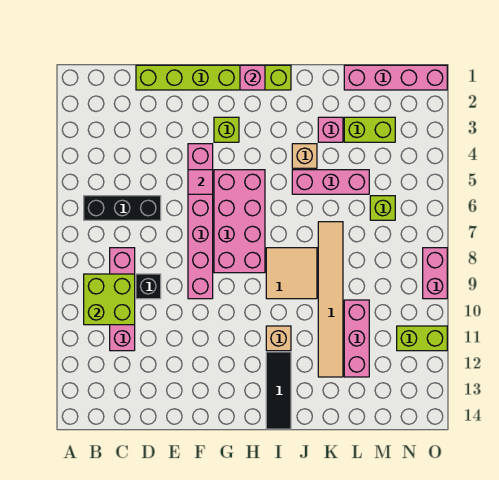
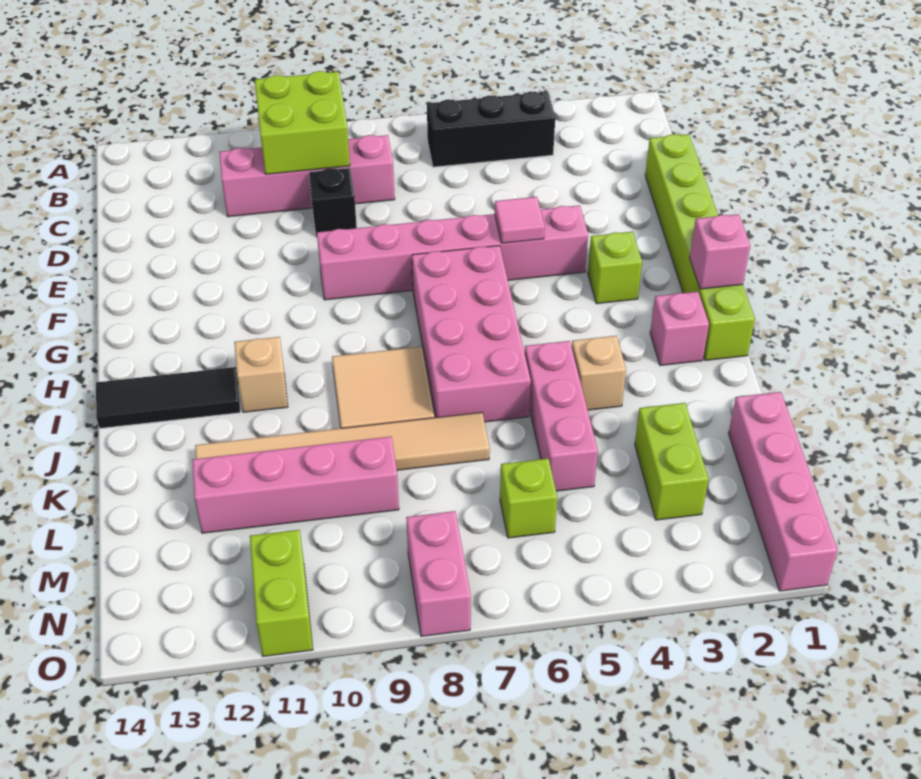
black 1x3 brick [84,196,161,220] -> black 1x3 brick turned to [427,91,555,167]
pink 2x4 brick [214,170,265,273] -> pink 2x4 brick turned to [412,246,531,422]
pink 1x1 brick [318,117,343,142] -> pink 1x1 brick moved to [650,292,709,366]
pink 1x3 brick [344,300,369,377] -> pink 1x4 brick [192,437,399,533]
pink 1x2 brick [423,248,447,299] -> pink 1x2 brick turned to [406,511,471,636]

